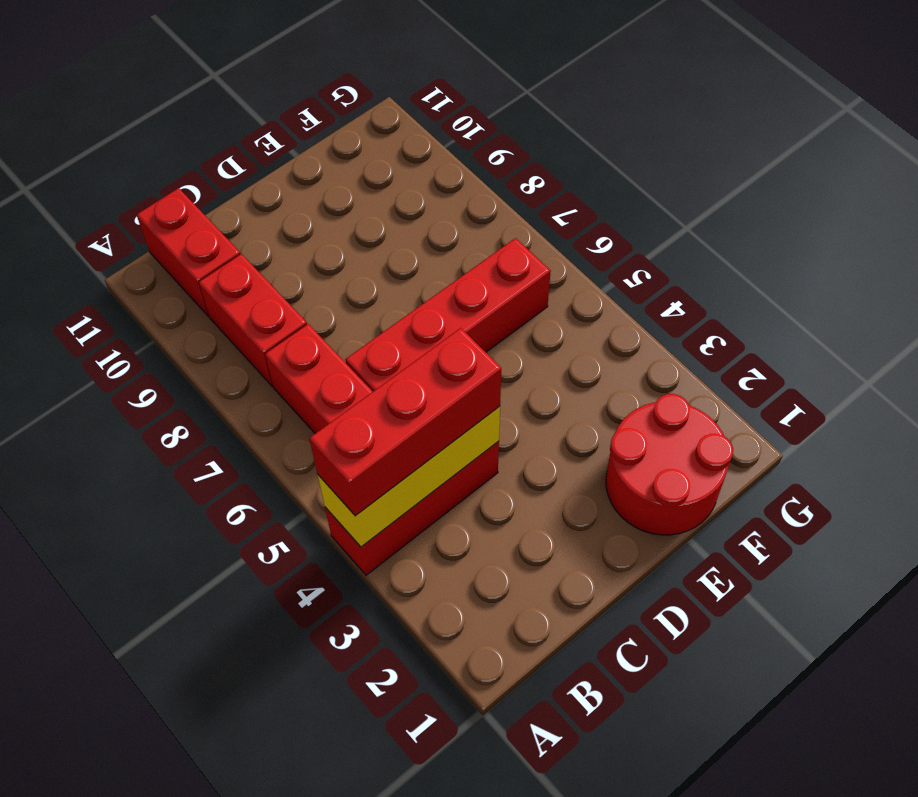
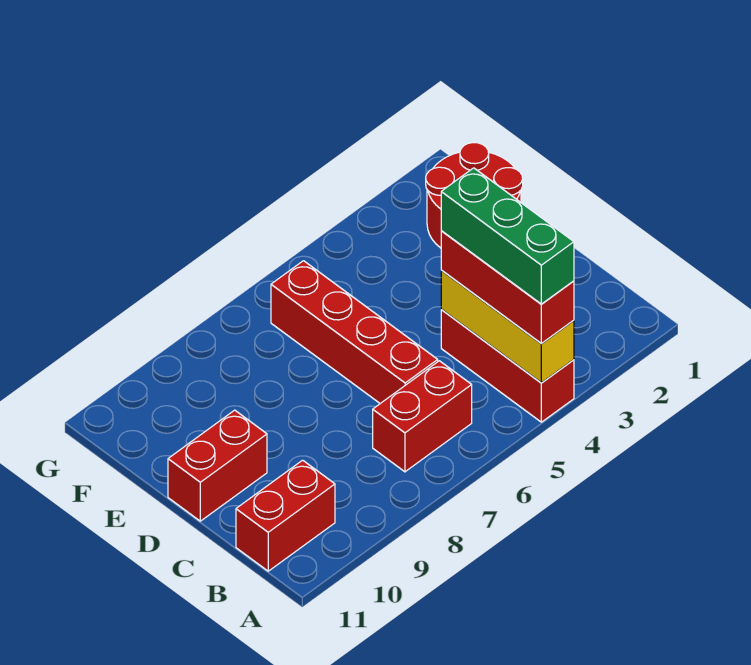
none -> green 1x3 brick [441,168,574,304]
red 1x2 brick [199,254,307,386] -> red 1x2 brick moved to [168,410,267,521]

